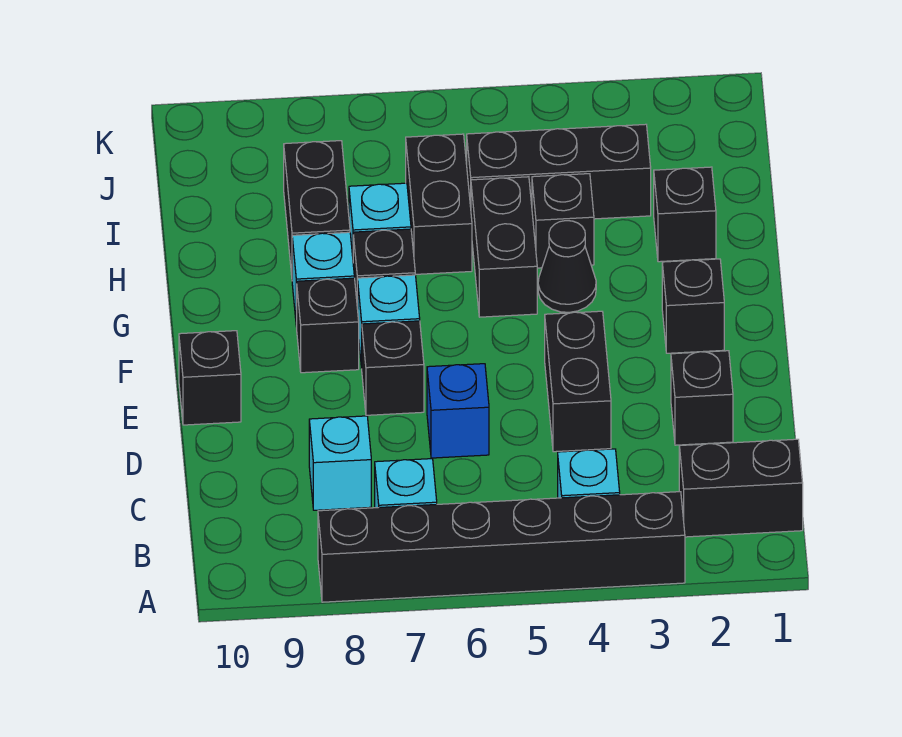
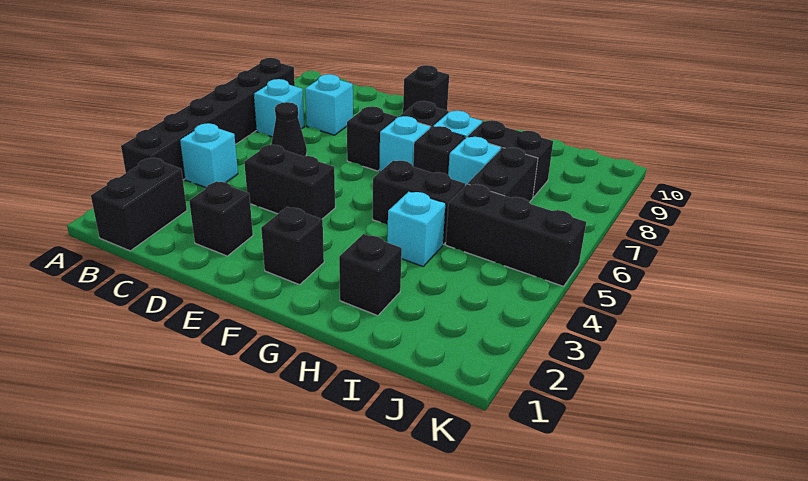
blue 1x1 brick [427,364,489,458] -> none
black 1x1 cone [538,221,596,312] -> black 1x1 cone moved to [271,102,307,156]
black 1x1 brick [532,174,594,268] -> cyan 1x1 brick [387,191,445,266]
black 1x2 brick [406,134,472,274] -> black 1x2 brick turned to [468,147,538,202]
black 1x3 brick [467,124,651,219] -> black 1x3 brick turned to [446,184,586,286]

